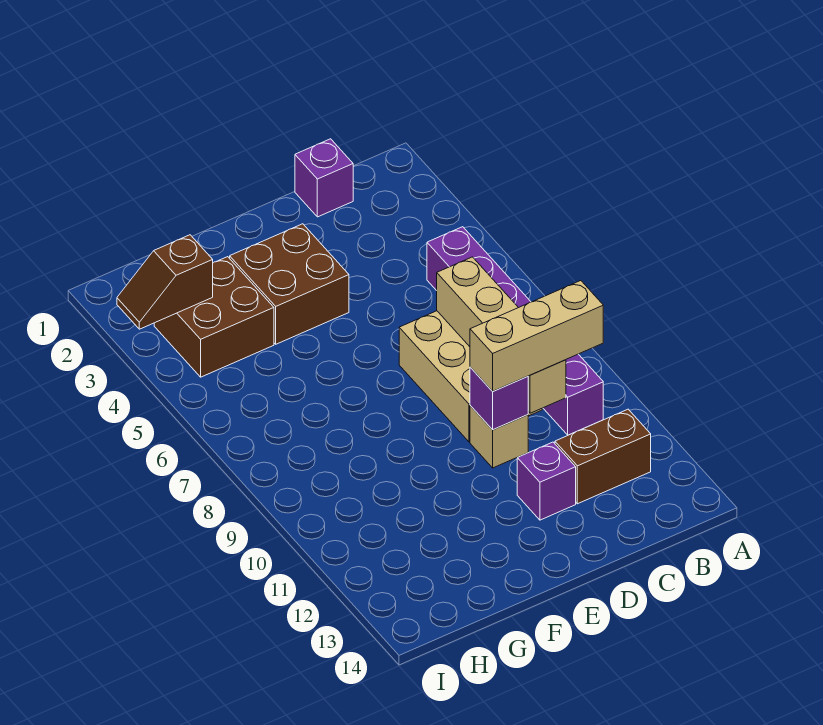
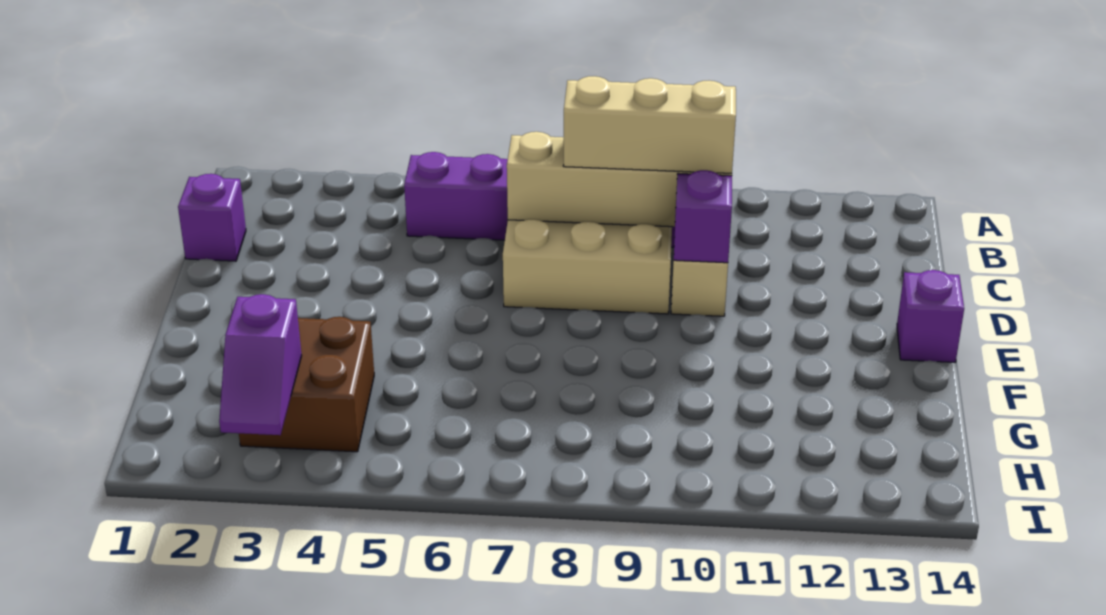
tan 1x3 brick [470,281,603,391] -> tan 1x3 brick turned to [563,76,736,173]
brown 1x2 brick [555,409,651,504] -> none
purple 1x1 brick [517,442,576,520] -> purple 1x1 brick moved to [897,270,964,362]
brown 2x2 brick [230,224,349,344] -> none
brown 1x2 slope [117,235,213,329] -> purple 1x2 slope [219,294,302,435]

